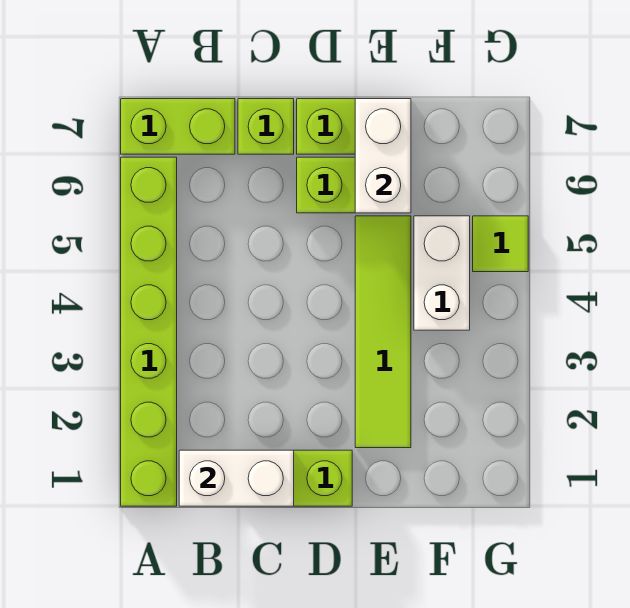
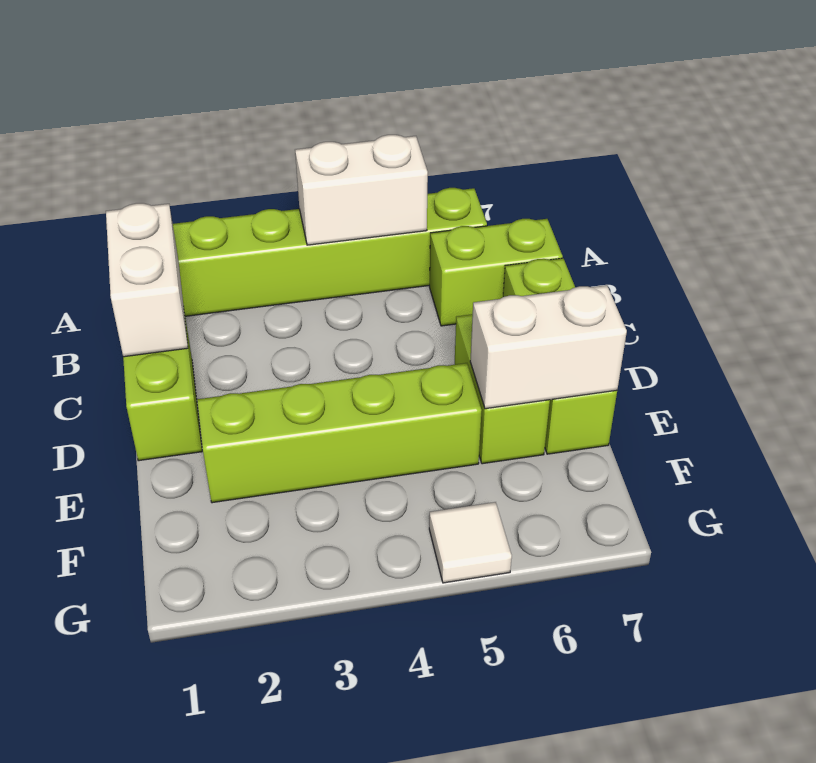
lime 1x2 brick [121,99,235,154] -> lime 1x2 brick turned to [430,219,563,326]
lime 1x4 tile [355,216,411,448] -> lime 1x4 brick [197,363,482,503]
white 1x2 brick [414,216,470,330] -> white 1x2 brick moved to [295,135,428,245]
lime 1x1 tile [473,216,528,272] -> white 1x1 tile [429,502,512,583]

